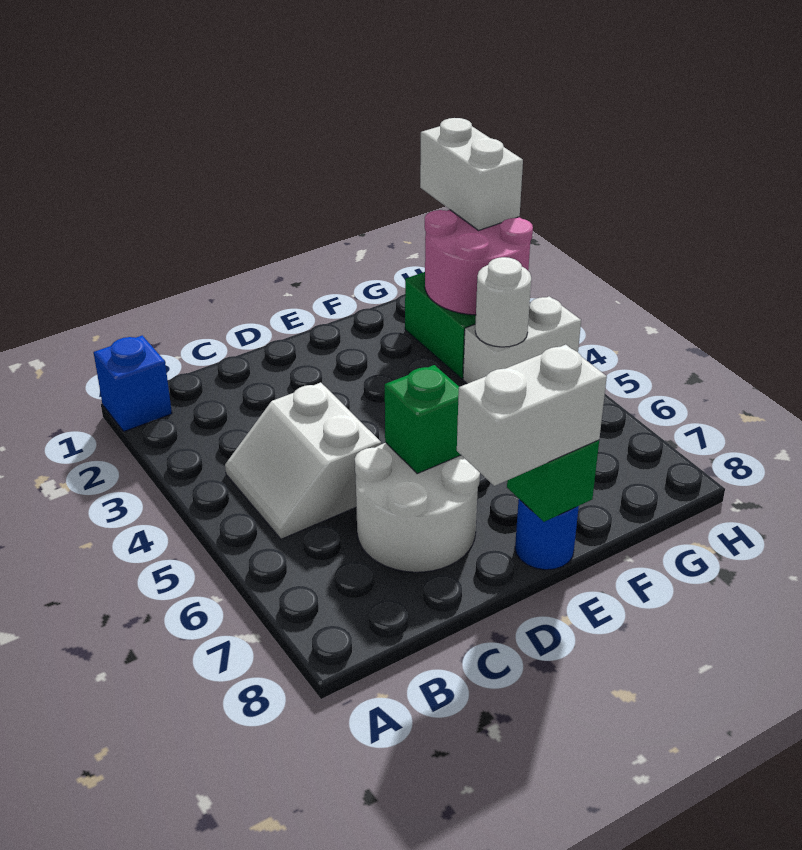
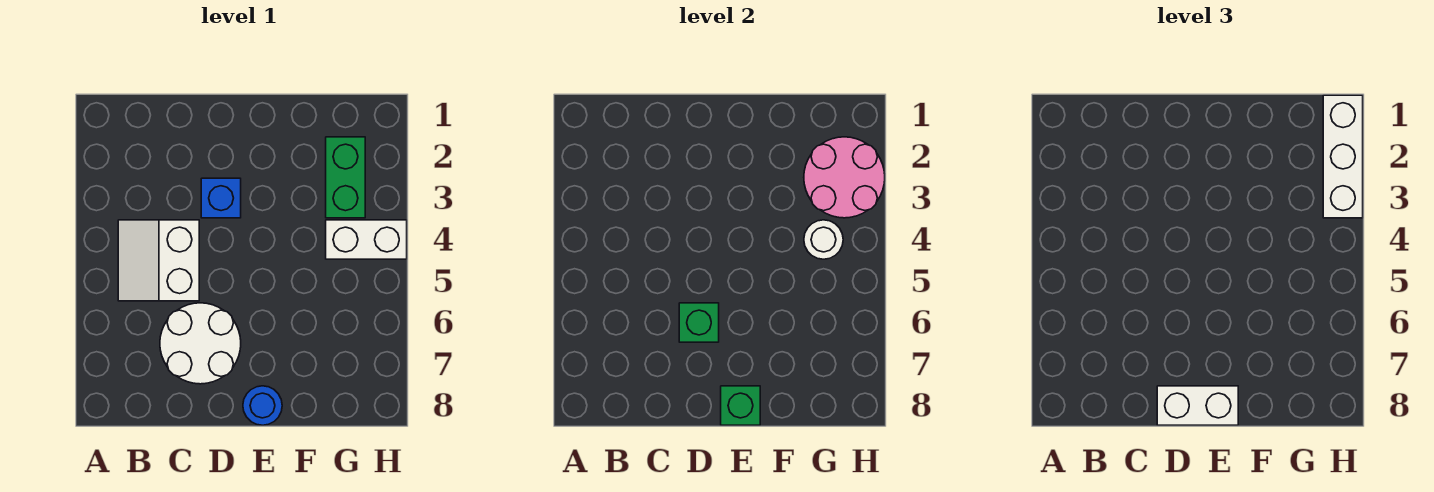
blue 1x1 brick [94,335,172,431] -> blue 1x1 brick moved to [201,178,241,218]
white 1x2 brick [420,118,523,231] -> white 1x3 brick [1323,95,1363,218]

